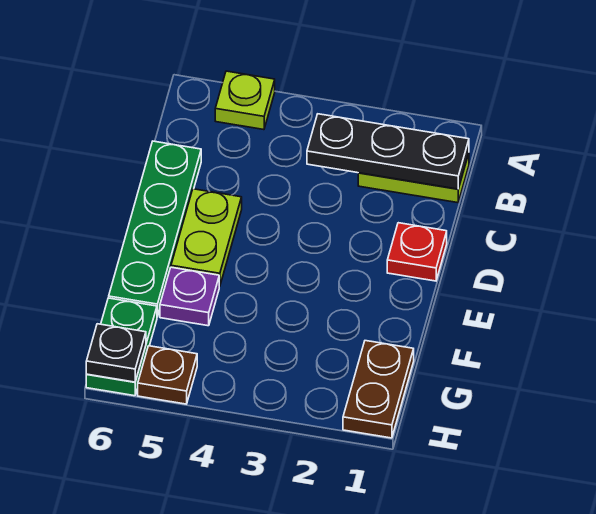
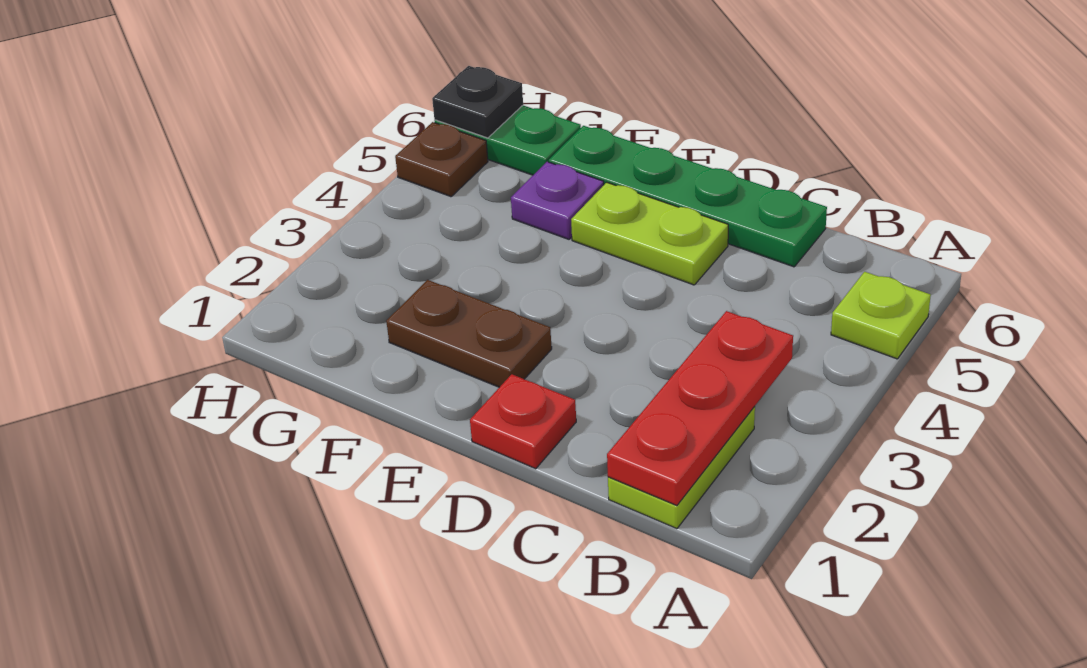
black 1x3 plate [307,114,469,189] -> red 1x3 plate [607,311,793,506]
brown 1x2 plate [343,341,414,438] -> brown 1x2 plate moved to [386,280,552,387]

